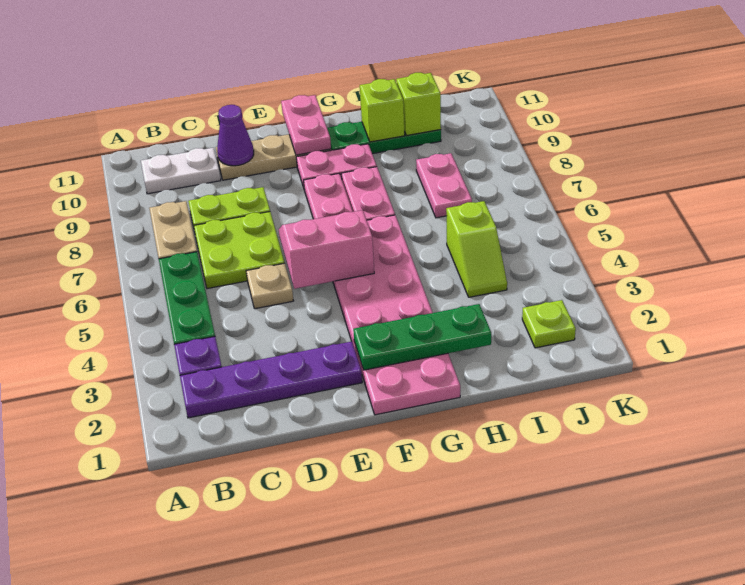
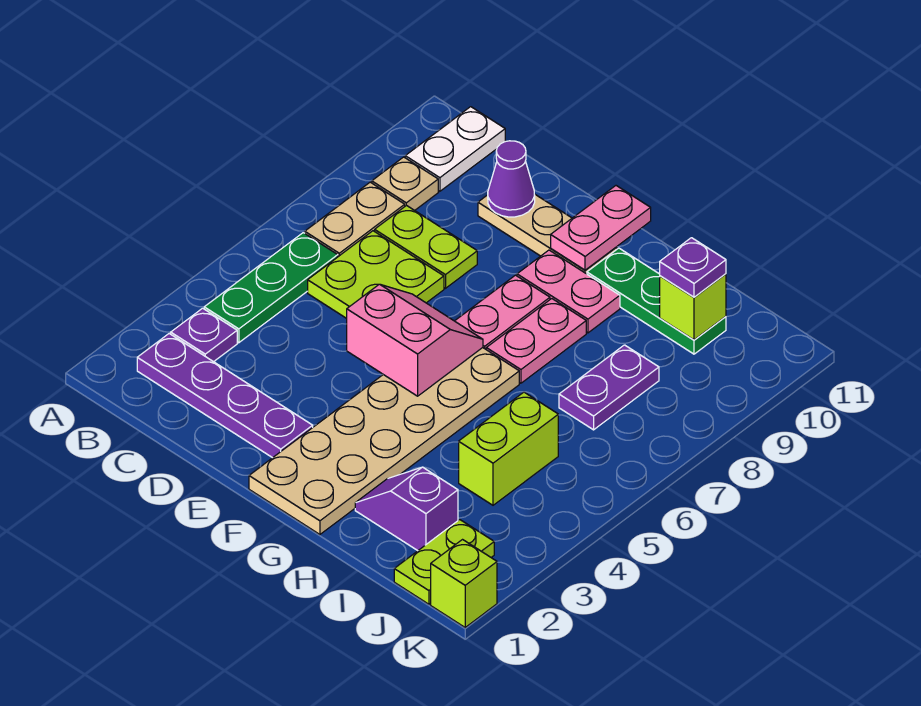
white 1x2 plate [141,148,221,194] -> white 1x2 plate turned to [405,107,505,191]
tan 1x1 plate [246,263,293,309] -> tan 1x1 plate moved to [372,157,438,210]
pink 2x6 plate [333,215,460,415] -> tan 2x6 plate [249,348,519,534]
green 1x3 plate [353,304,491,370] -> none
none -> purple 1x2 slope [355,467,458,551]
lime 1x1 brick [360,79,405,142] -> lime 1x1 brick moved to [431,540,497,627]
lime 1x2 slope [446,201,507,297] -> lime 1x2 brick [459,392,558,505]
pink 1x2 plate [416,153,472,218] -> purple 1x2 plate [559,345,659,430]
none -> purple 1x1 plate [660,238,726,297]
lime 1x1 plate [522,300,576,348] -> lime 1x2 plate [394,520,494,604]

